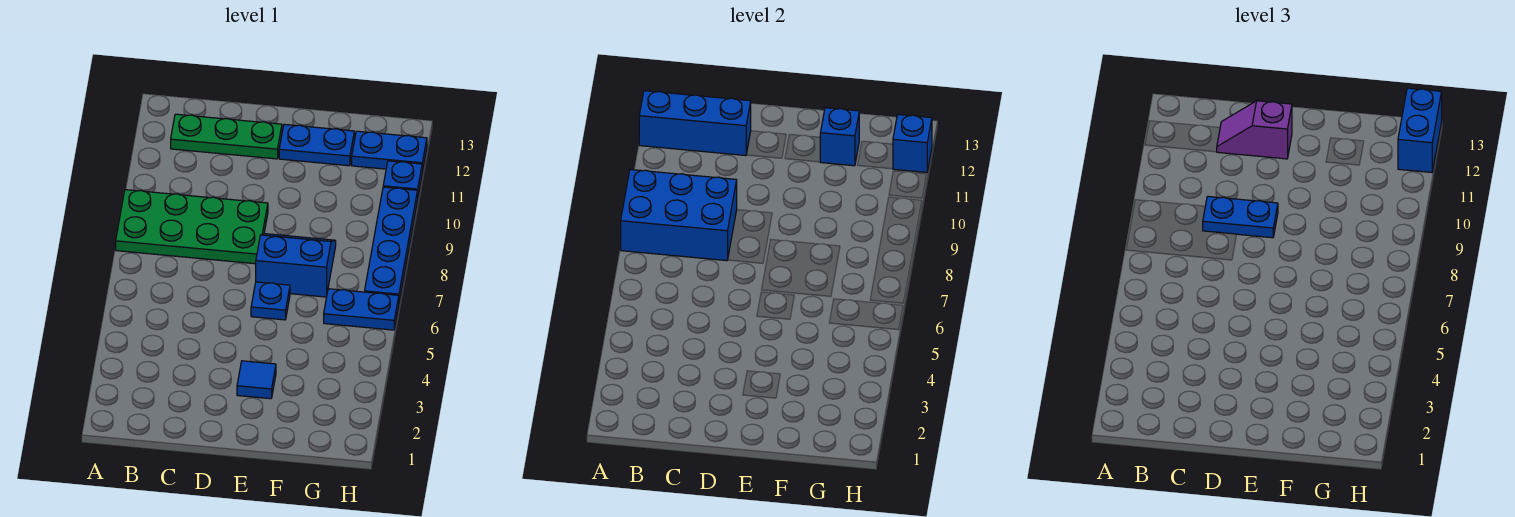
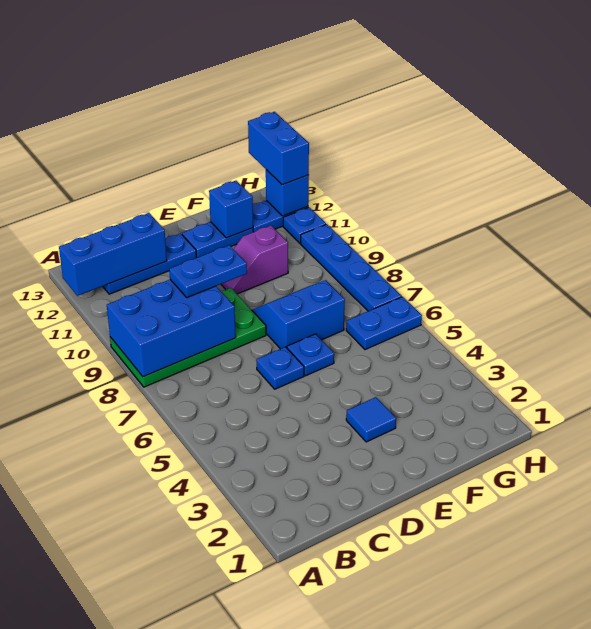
green 1x3 plate [171,114,282,159] -> blue 1x3 plate [103,233,197,294]
purple 1x2 slope [1217,101,1292,159] -> purple 1x2 slope moved to [221,225,288,294]
none -> blue 1x1 plate [256,347,304,389]

